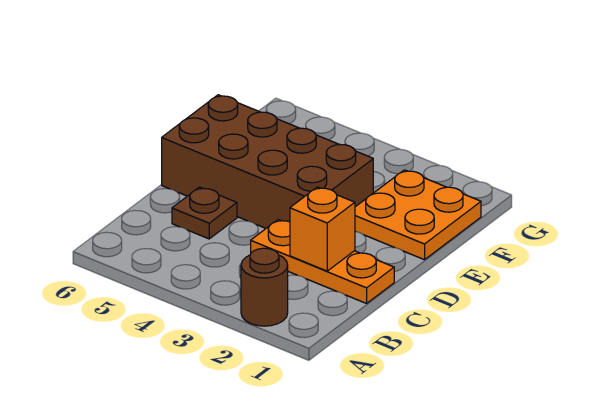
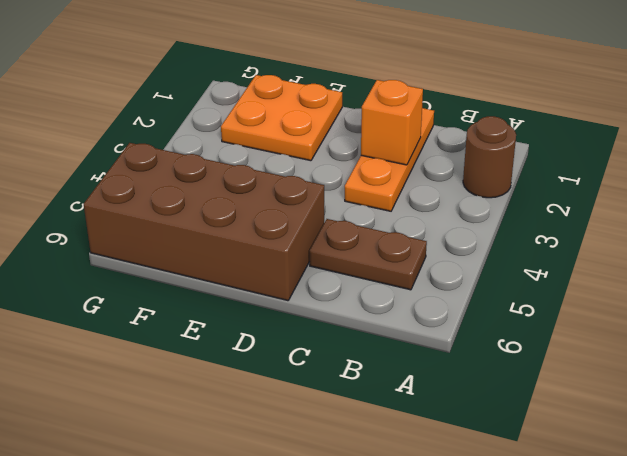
brown 1x1 plate [172,187,237,239] -> brown 1x2 plate [310,219,427,290]
brown 2x4 brick [162,95,373,228] -> brown 2x4 brick turned to [84,143,324,301]

